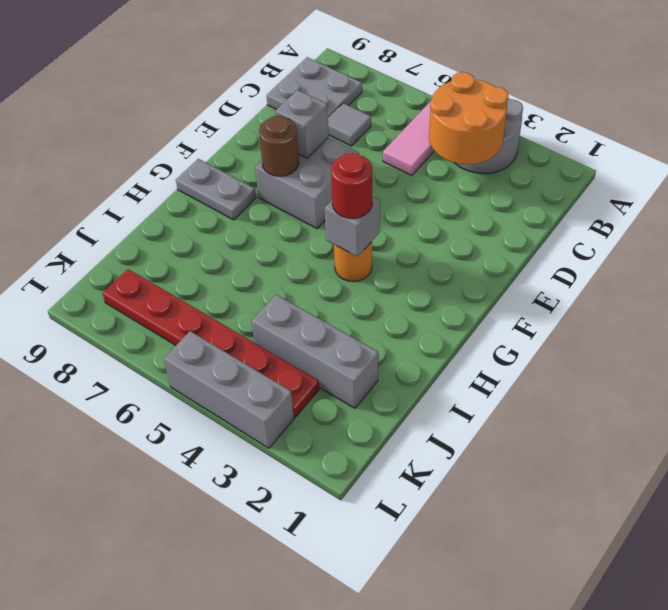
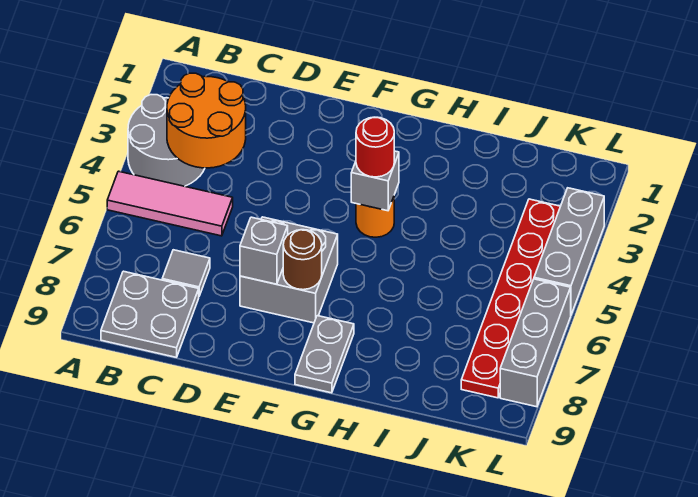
grey 1x3 brick [252,295,378,408] -> grey 1x3 brick moved to [500,279,571,407]

